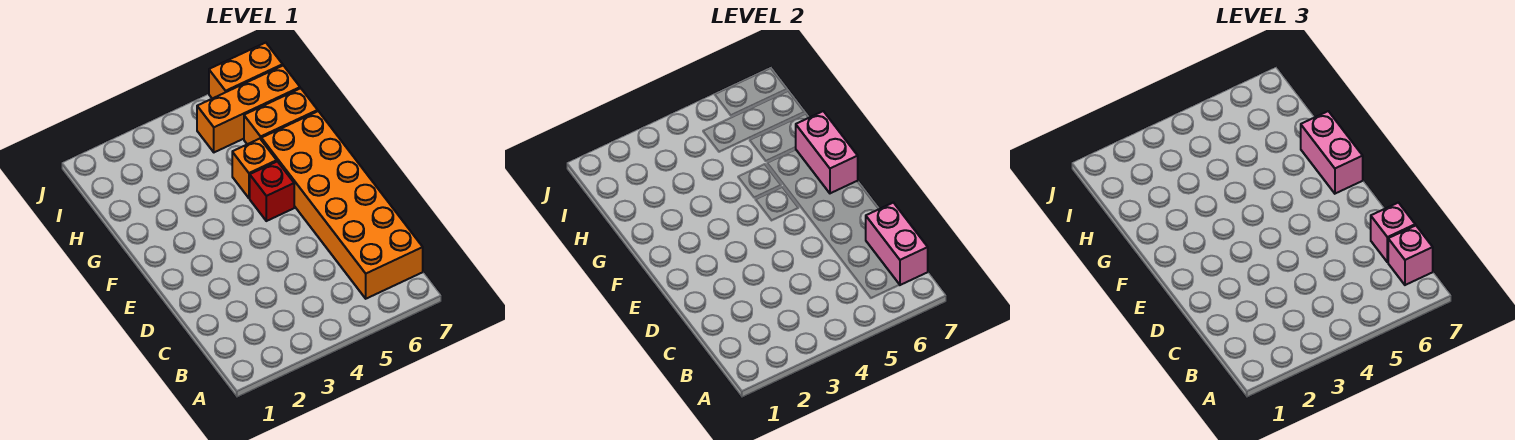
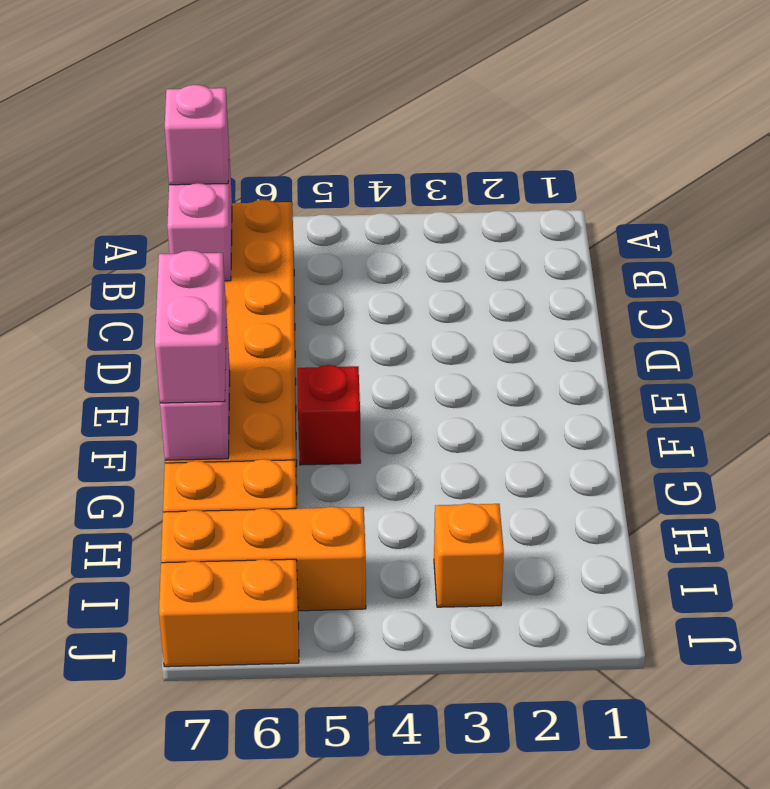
pink 1x1 brick [1371,203,1415,262] -> none
orange 1x1 brick [232,139,277,198] -> orange 1x1 brick moved to [434,503,504,607]

